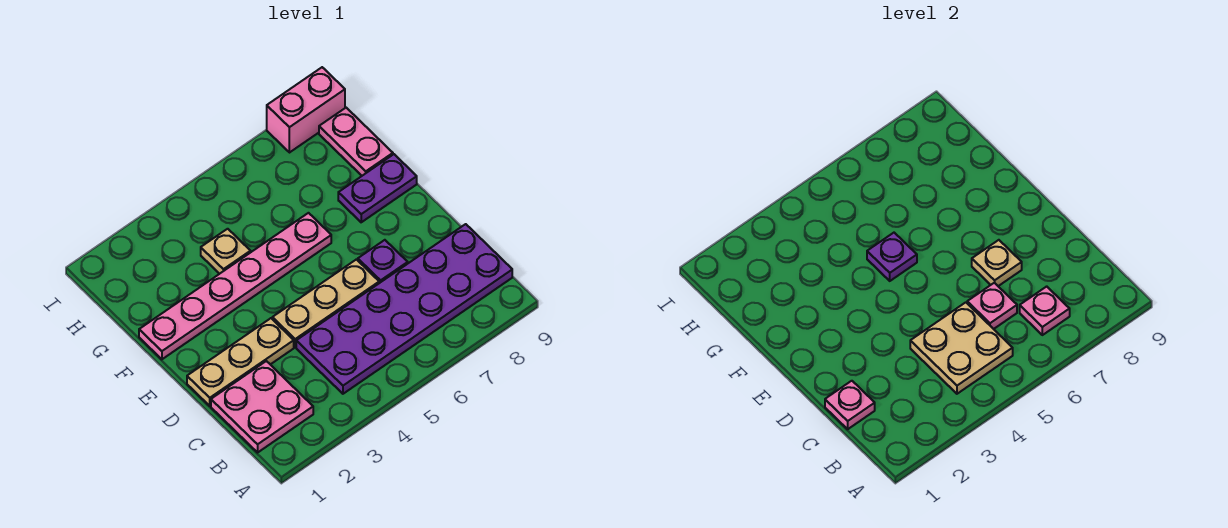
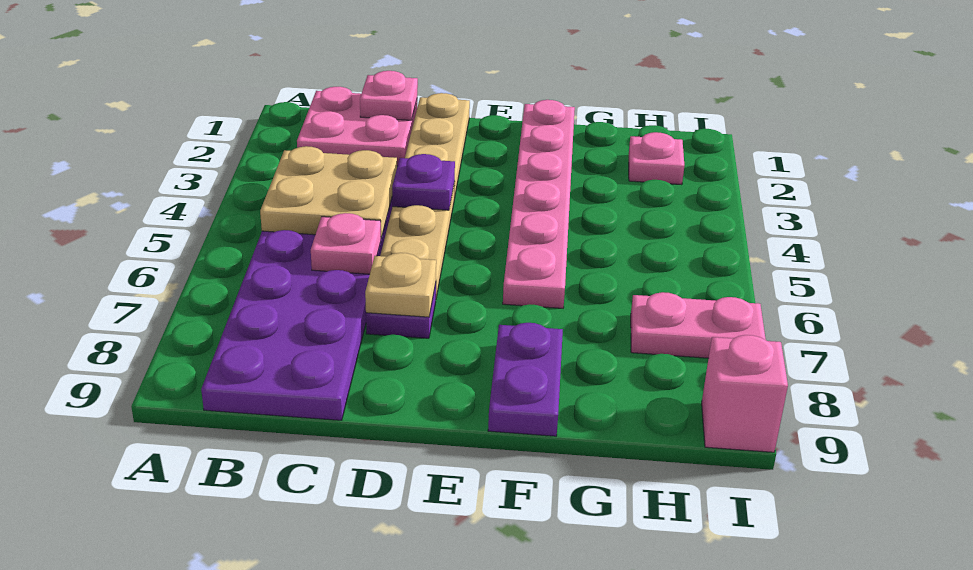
pink 1x1 plate [1020,286,1070,335] -> pink 1x1 plate moved to [629,132,684,185]
purple 1x1 plate [867,233,917,281] -> purple 1x1 plate moved to [392,154,455,210]
tan 1x1 plate [201,229,251,274] -> none
pink 1x2 plate [319,108,393,176] -> pink 1x2 plate moved to [631,292,766,358]
pink 1x2 brick [267,67,345,153] -> pink 1x1 brick [702,335,788,452]

